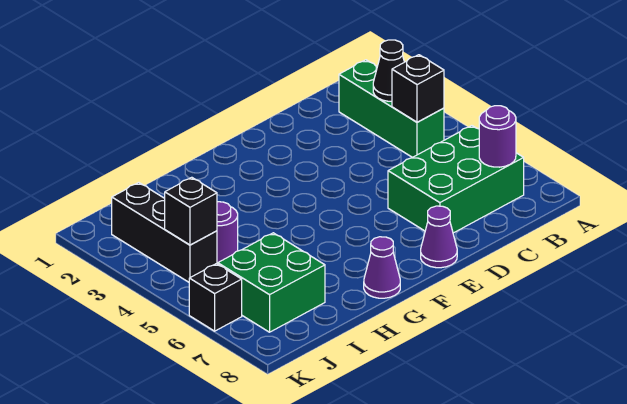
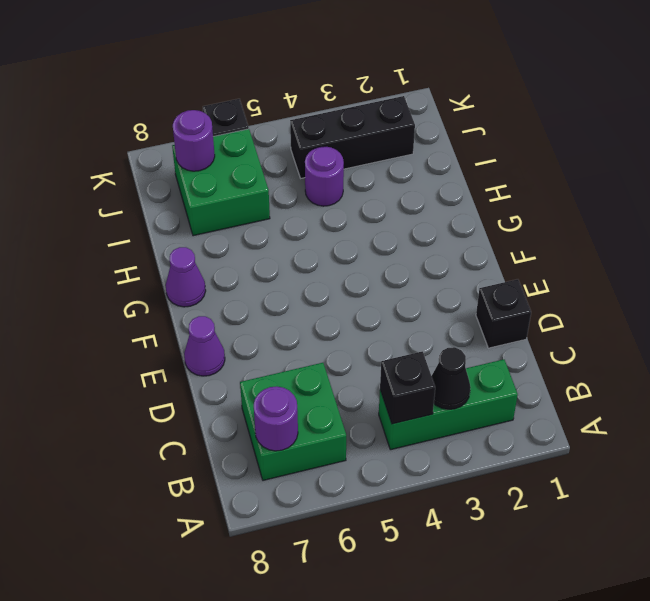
green 2x3 brick [388,126,524,233] -> green 2x2 brick [240,363,346,480]
black 1x1 brick [165,177,217,245] -> black 1x1 brick moved to [476,279,531,348]
none -> purple 1x1 round brick [173,110,215,171]

